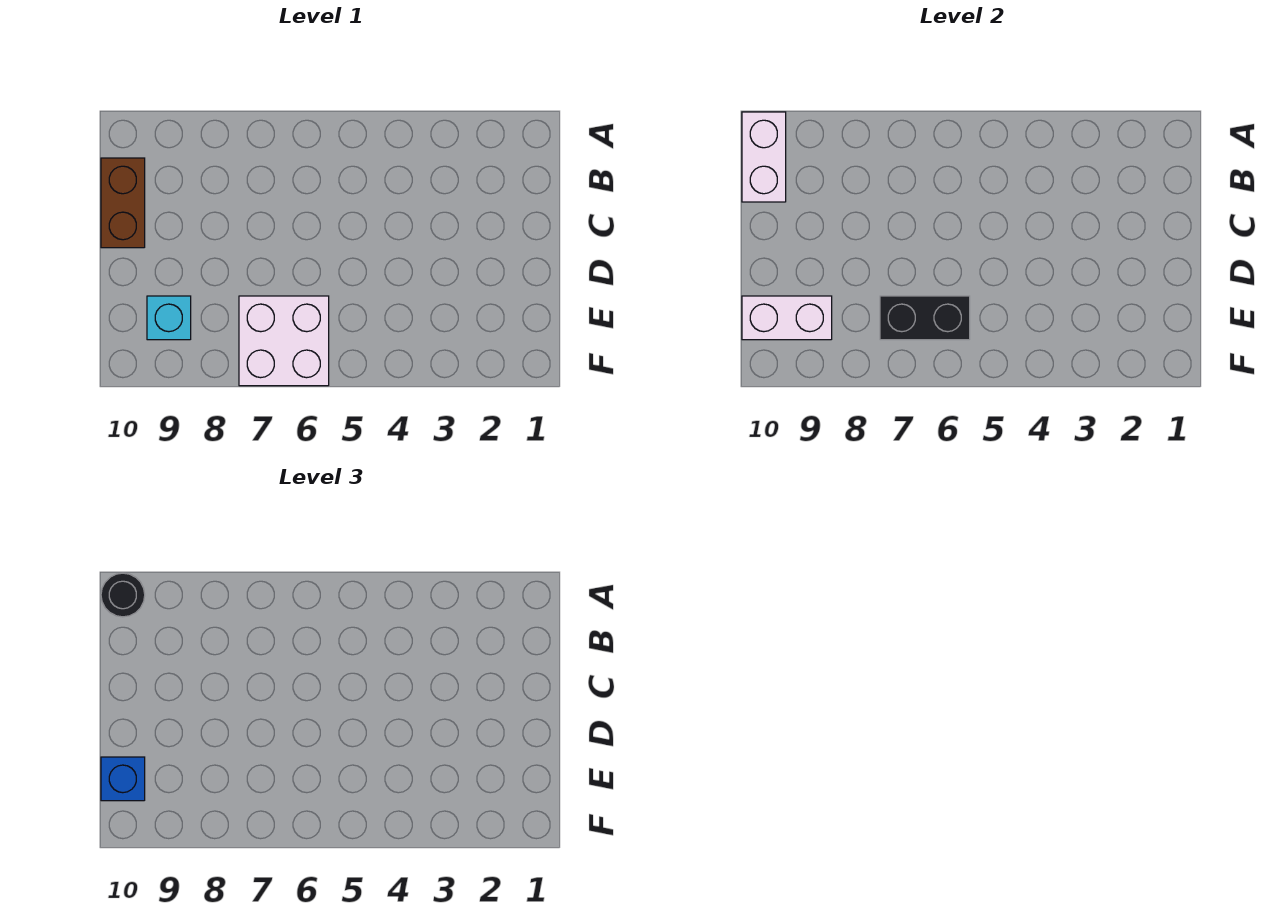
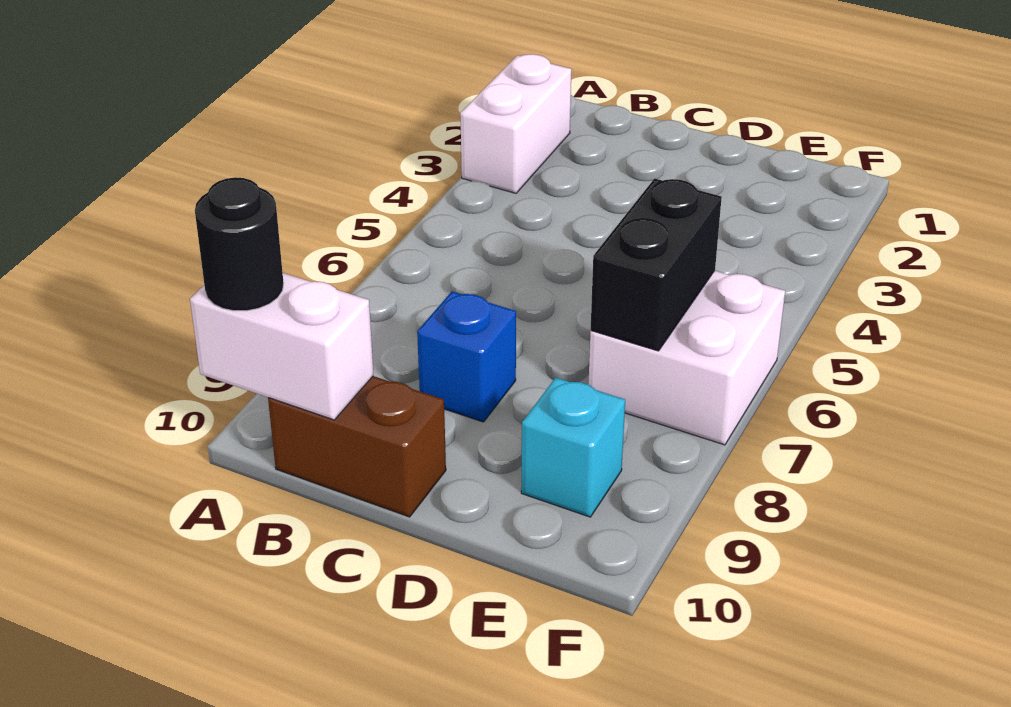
white 1x2 brick [742,296,832,340] -> white 1x2 brick moved to [460,54,571,193]
blue 1x1 brick [101,757,145,801] -> blue 1x1 brick moved to [417,292,516,422]

